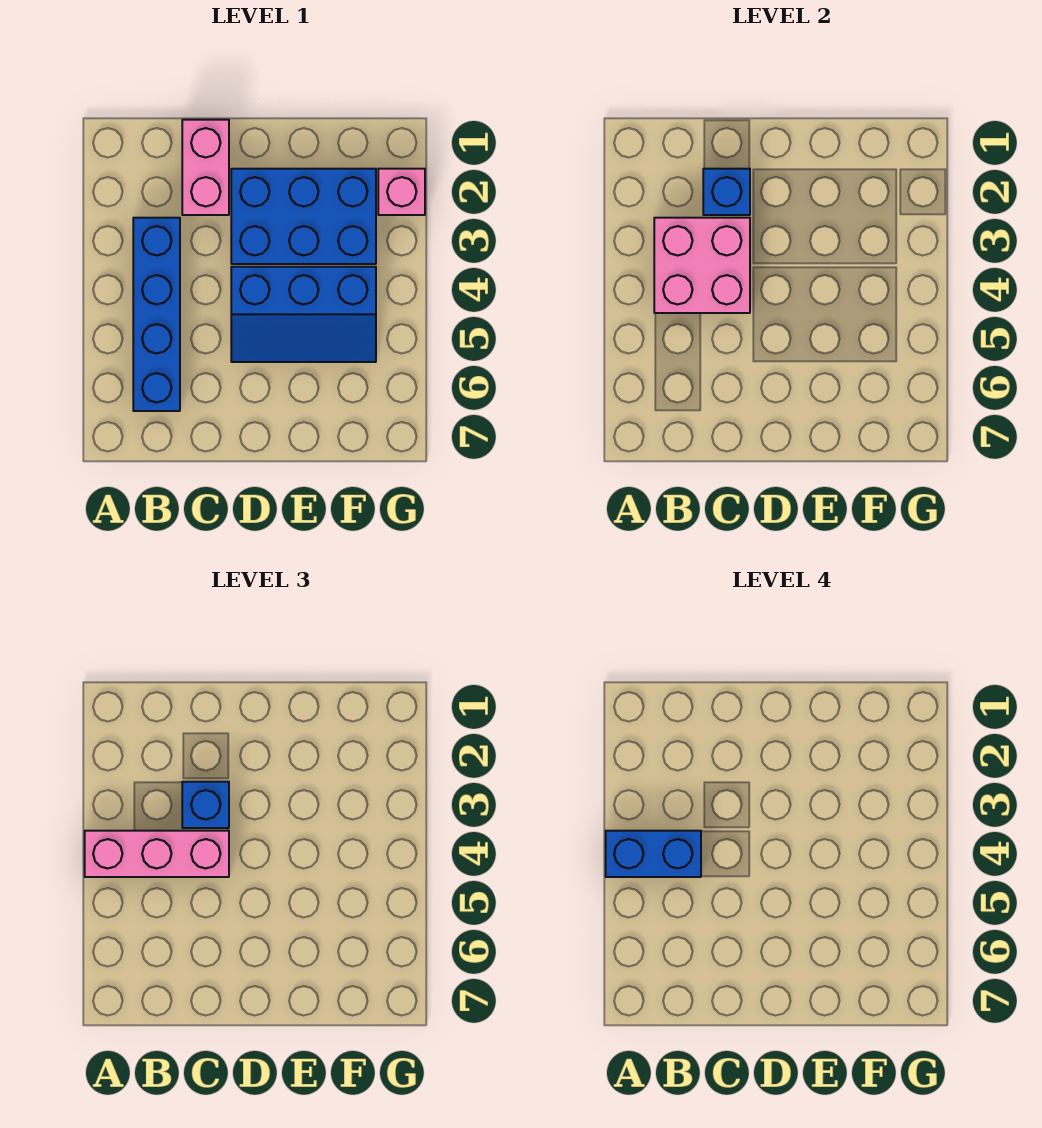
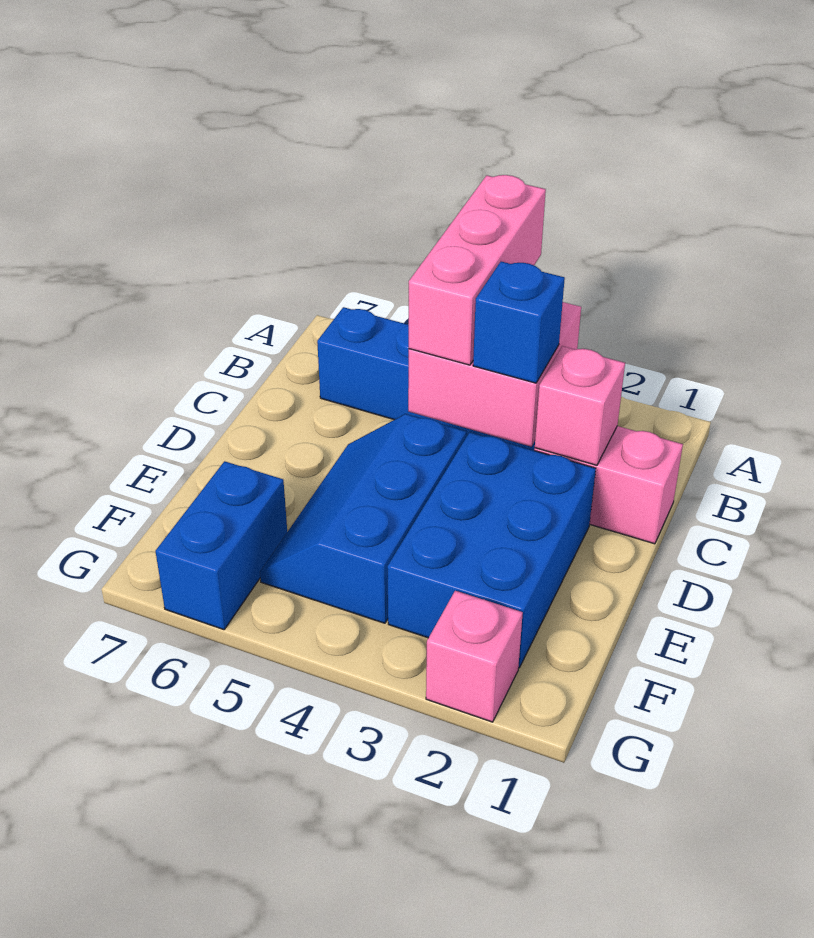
blue 1x2 brick [606,831,701,877] -> blue 1x2 brick moved to [155,461,287,630]
blue 1x1 brick [703,169,750,215] -> pink 1x1 brick [535,346,625,465]

